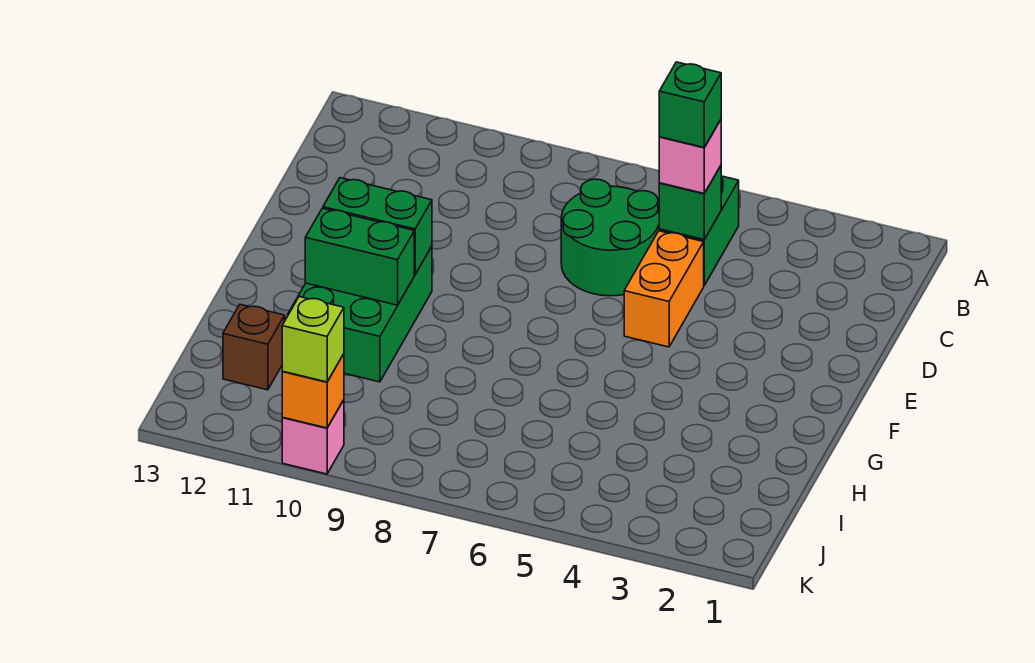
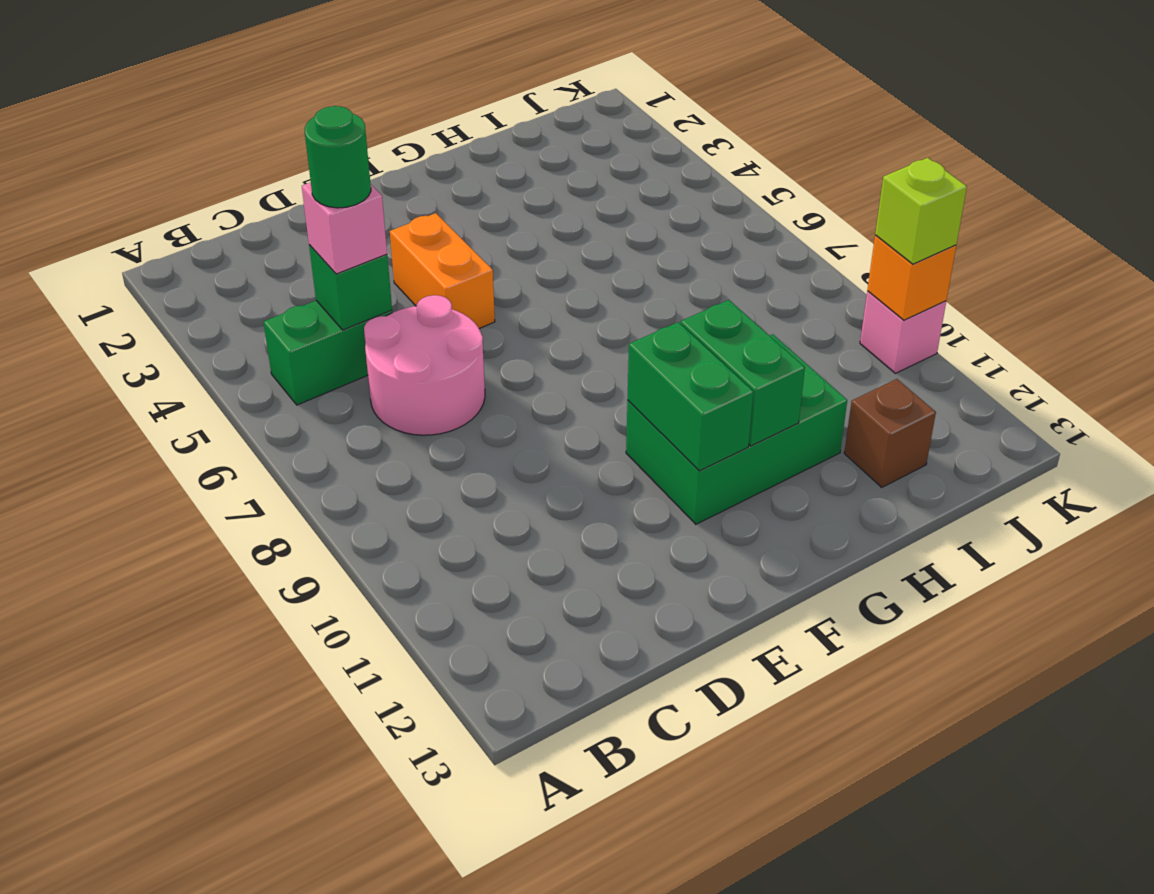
green 1x1 brick [659,62,721,147] -> green 1x1 round brick [305,106,371,208]
green 2x2 round brick [561,179,659,296] -> pink 2x2 round brick [364,295,485,435]
orange 1x2 brick [624,231,704,347] -> orange 1x2 brick turned to [390,213,495,328]

